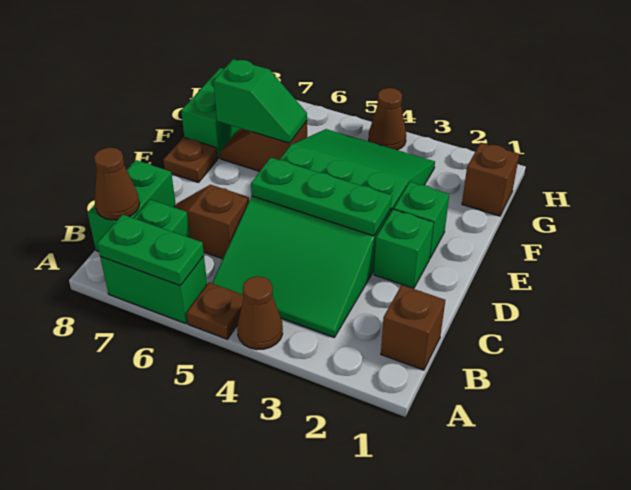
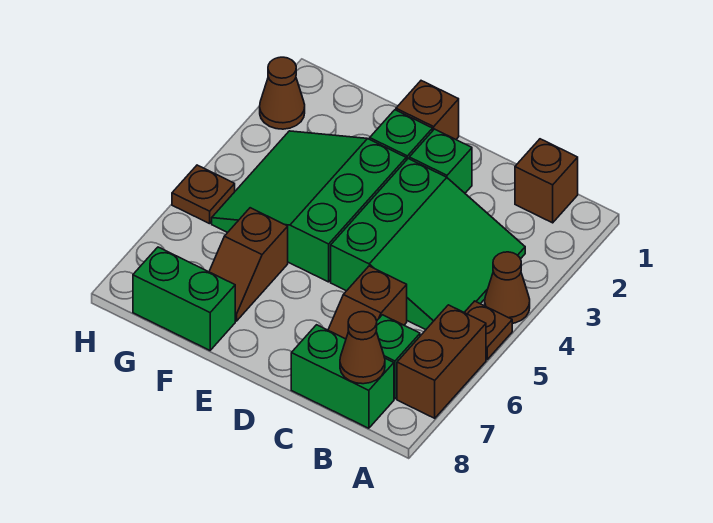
green 1x2 brick [100,256,207,324] -> brown 1x2 brick [397,305,486,418]
green 1x2 plate [97,215,204,286] -> none
green 1x3 plate [251,158,392,236] -> none
brown 1x1 plate [163,137,218,183] -> brown 1x1 plate moved to [172,165,235,224]
green 1x2 slope [213,59,307,143] -> none
brown 1x1 brick [462,143,519,216] -> brown 1x1 brick moved to [396,81,459,139]
brown 1x1 cone [369,88,406,150] -> brown 1x1 cone moved to [260,57,305,129]

